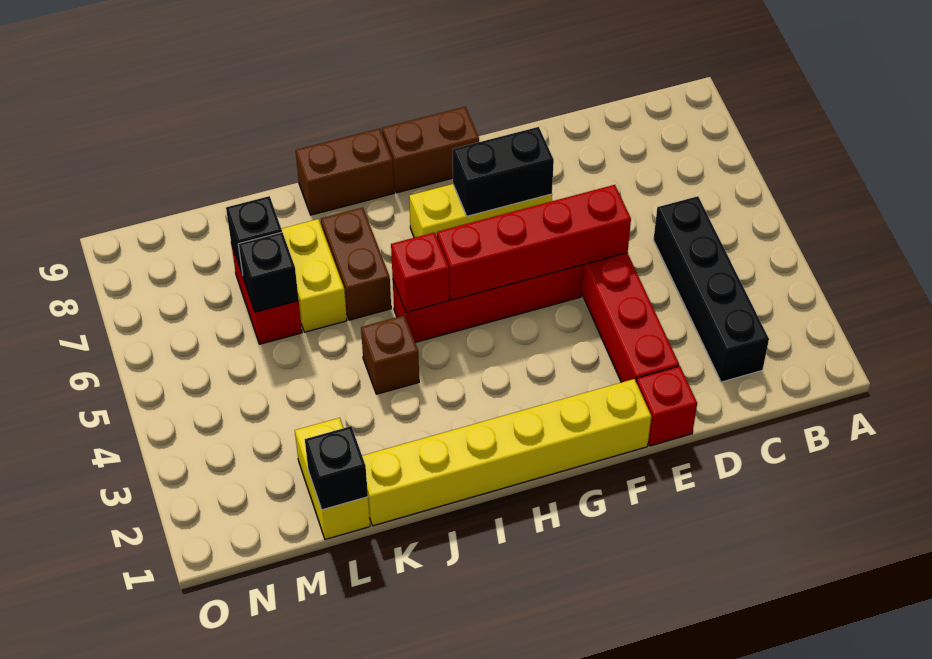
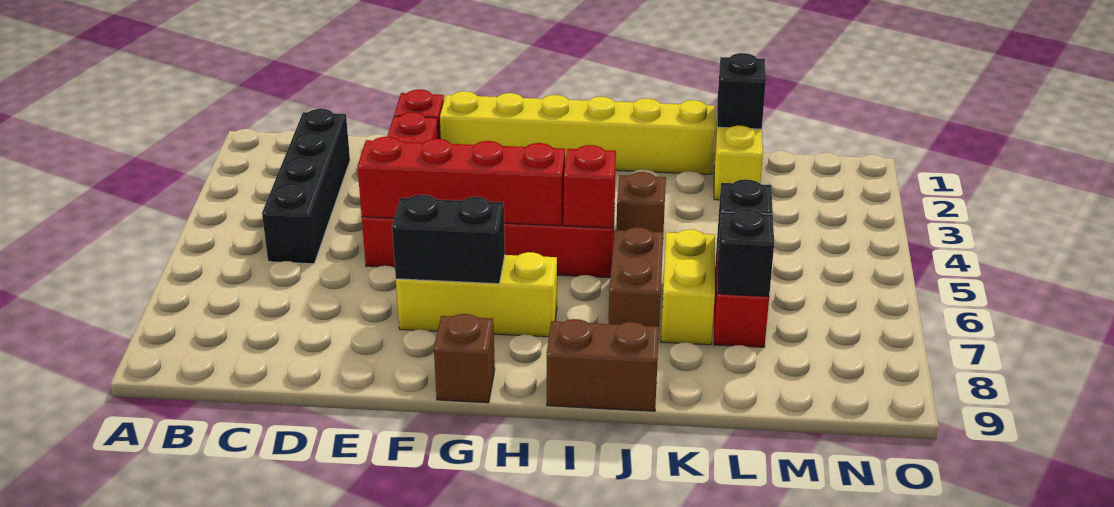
brown 1x2 brick [382,107,479,193] -> brown 1x1 brick [434,314,495,403]

